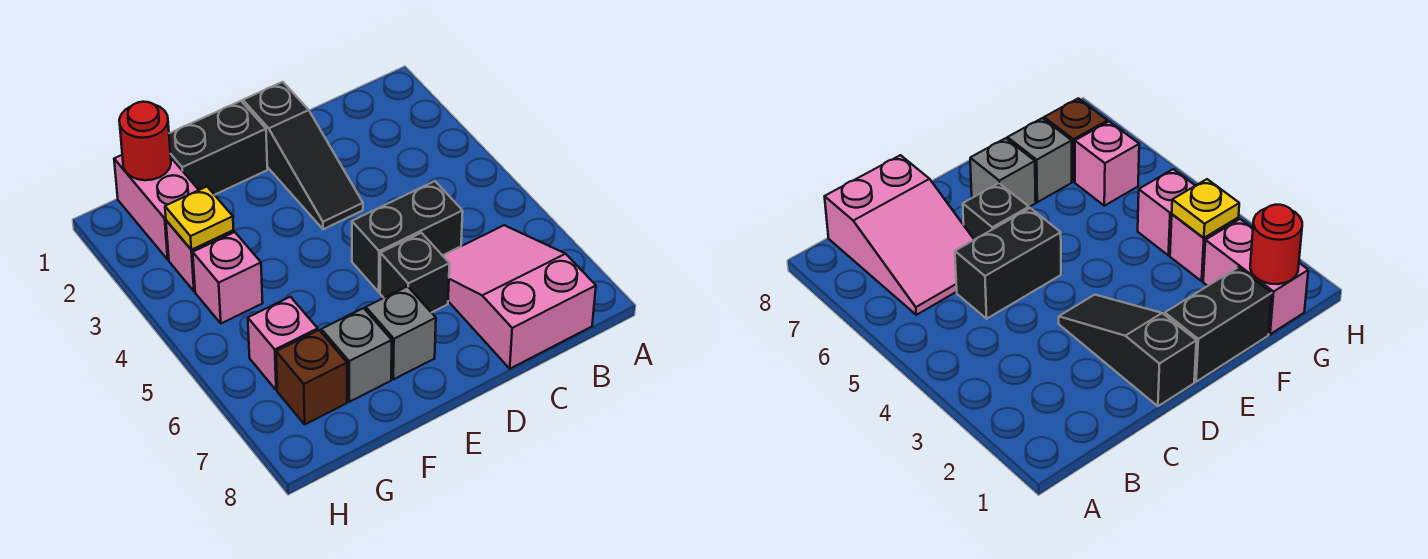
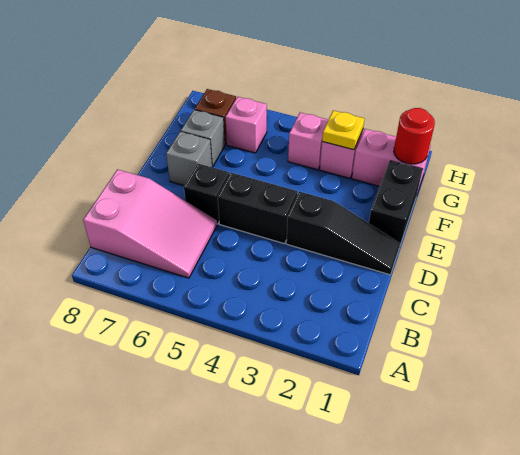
black 1x2 brick [352,181,463,292] -> black 1x2 brick turned to [218,173,297,244]
black 1x3 slope [243,82,363,229] -> black 1x3 slope turned to [286,192,400,275]

